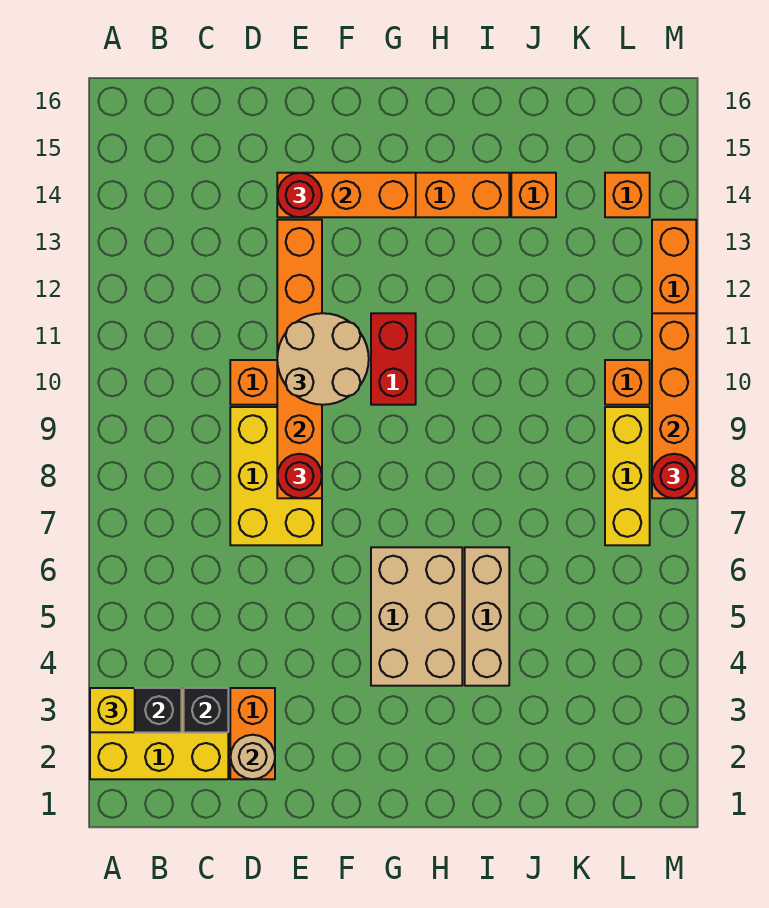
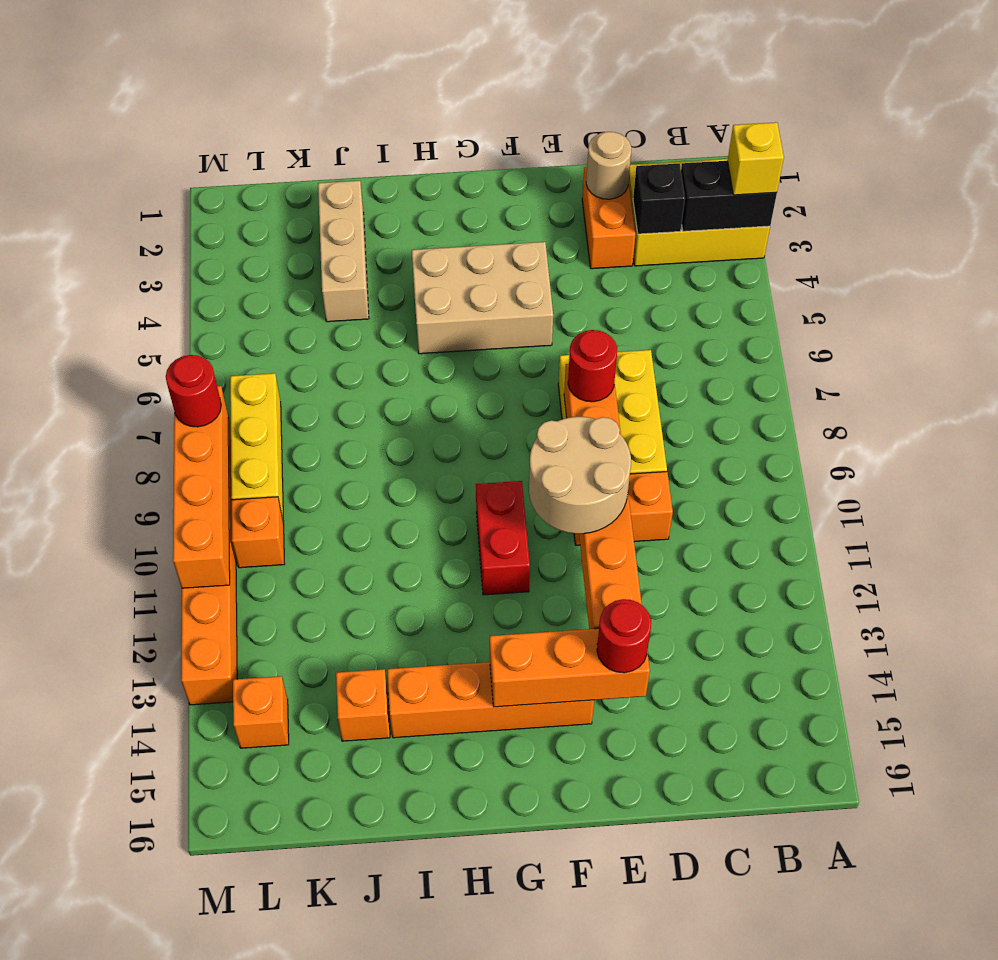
tan 2x3 brick [371,547,462,686] -> tan 2x3 brick turned to [412,242,553,354]
tan 1x3 brick [465,547,509,686] -> tan 1x3 brick moved to [318,181,369,322]

